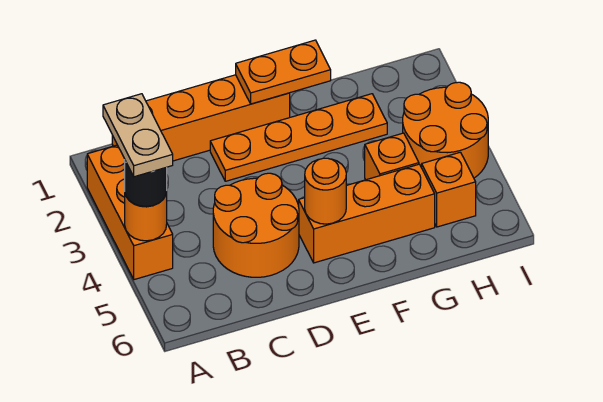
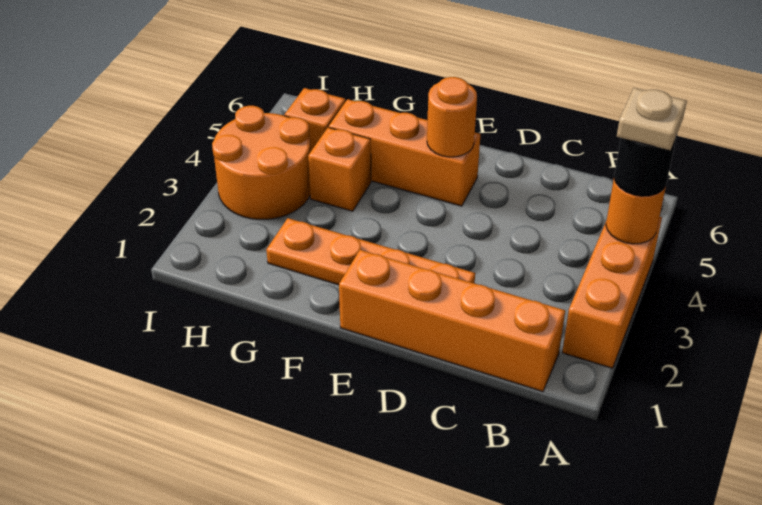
tan 1x2 plate [103,94,173,177] -> tan 1x1 plate [617,88,687,150]
orange 2x2 round brick [213,173,299,277] -> none
orange 1x2 plate [236,40,331,104] -> none

